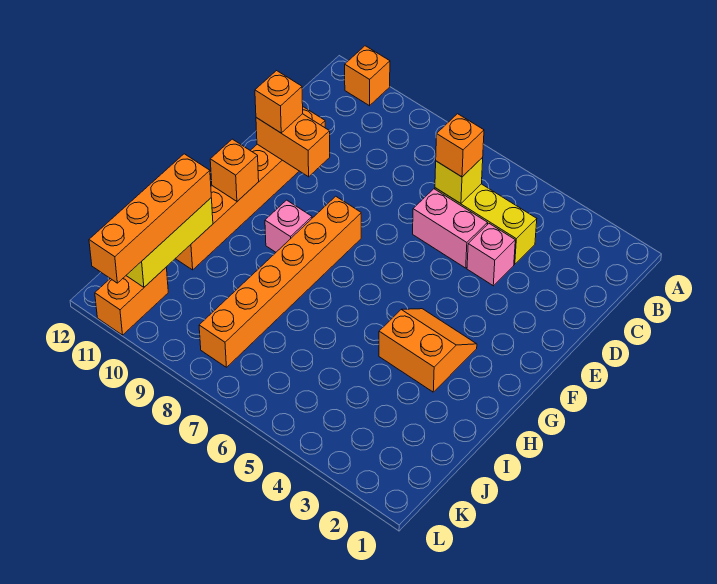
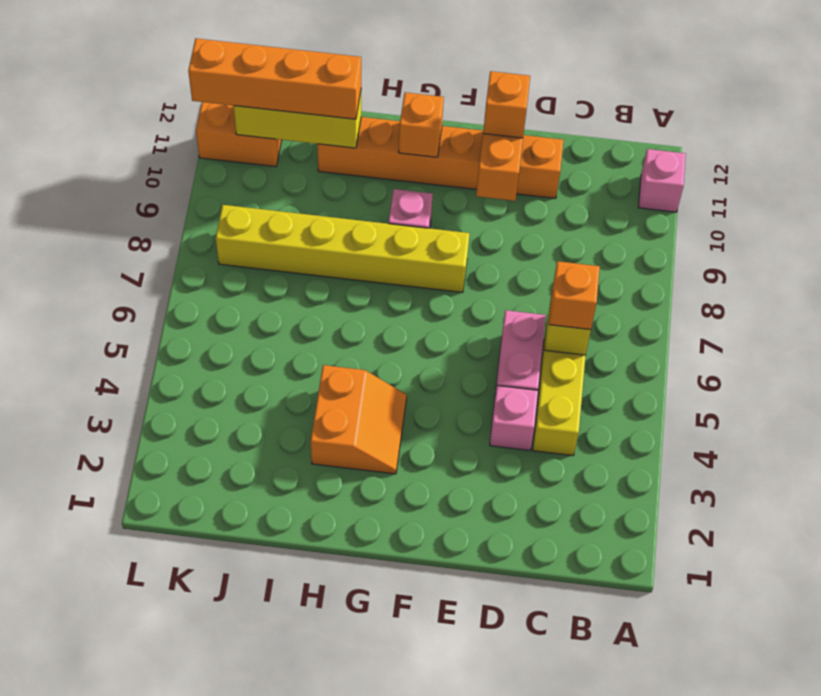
orange 1x1 brick [345,46,390,106] -> pink 1x1 brick [638,149,686,212]
orange 1x6 brick [199,196,361,367] -> yellow 1x6 brick [216,205,469,292]

